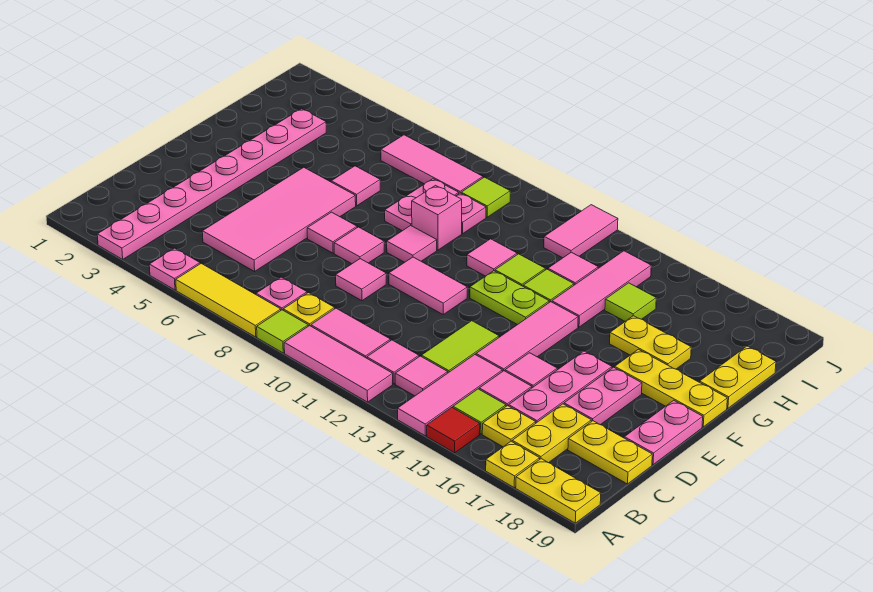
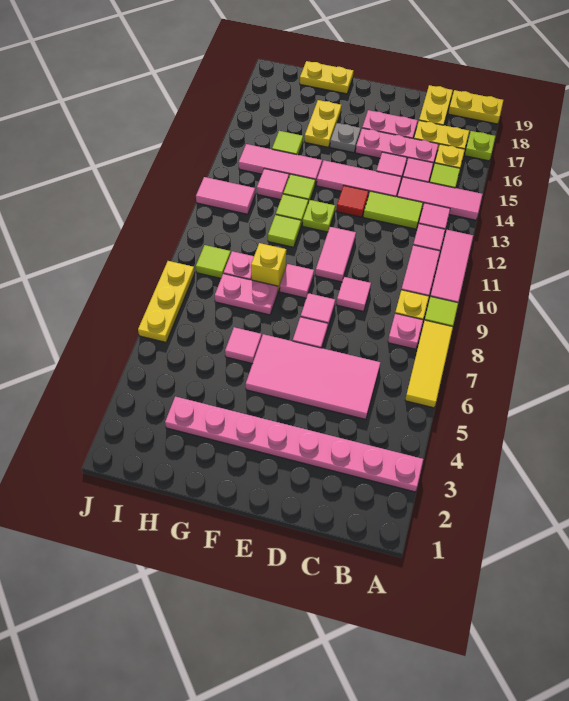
pink 1x1 plate [149,248,200,290] -> none
red 1x1 tile [427,408,480,453] -> red 1x1 tile moved to [336,186,369,217]
yellow 1x1 plate [486,441,540,488] -> lime 1x1 plate [465,131,495,161]
yellow 1x2 plate [516,459,601,523] -> yellow 1x2 plate turned to [448,90,503,124]
pink 1x2 plate [624,400,703,465] -> none
lime 1x2 plate [470,271,549,325] -> lime 1x1 plate [303,200,335,232]
none -> grey 1x1 plate [330,123,361,153]
yellow 1x3 plate [615,349,727,427] -> yellow 1x3 plate moved to [138,261,195,342]
pink 1x1 brick [412,185,462,250] -> yellow 1x1 brick [251,243,286,291]
pink 1x1 tile [467,239,517,276] -> lime 1x1 tile [268,215,301,247]
pink 1x3 tile [381,135,483,193] -> none

